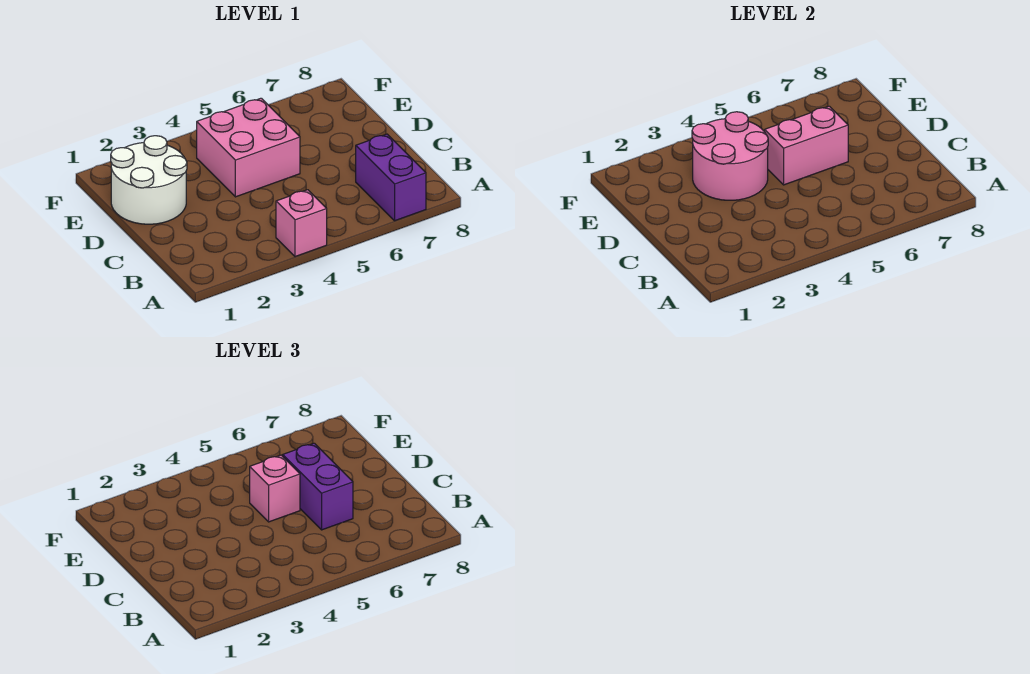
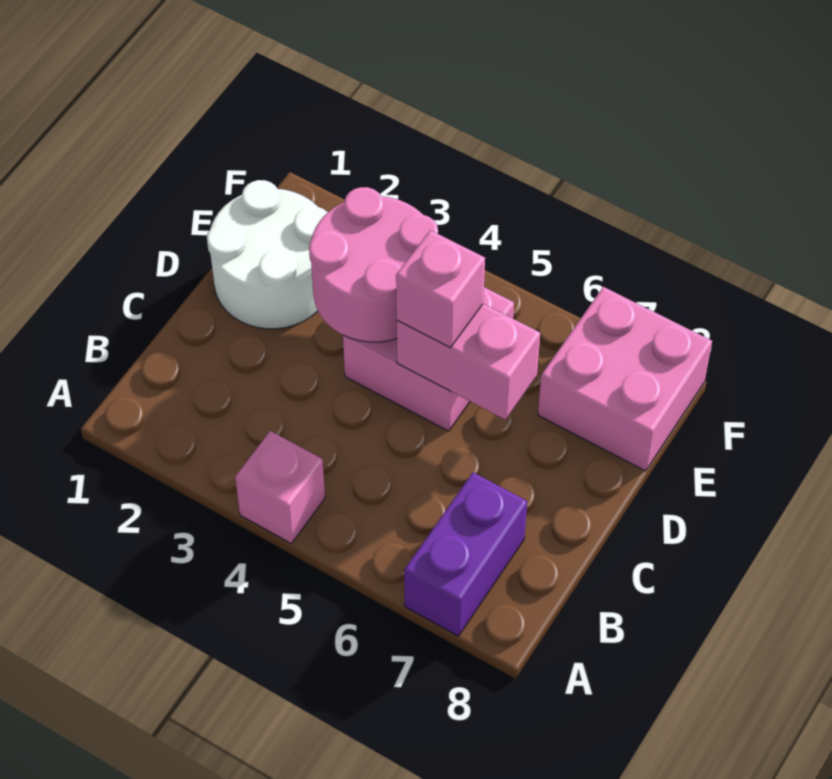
purple 1x2 brick [283,443,353,530] -> none
none -> pink 2x2 brick [538,287,712,471]

